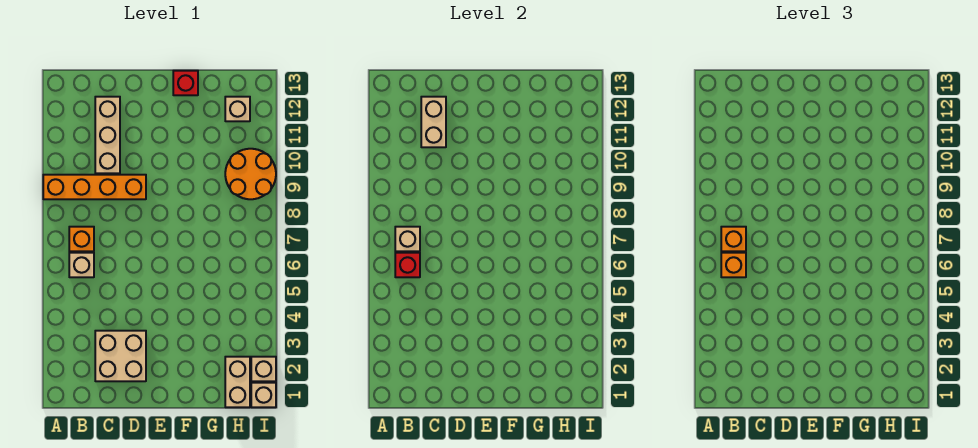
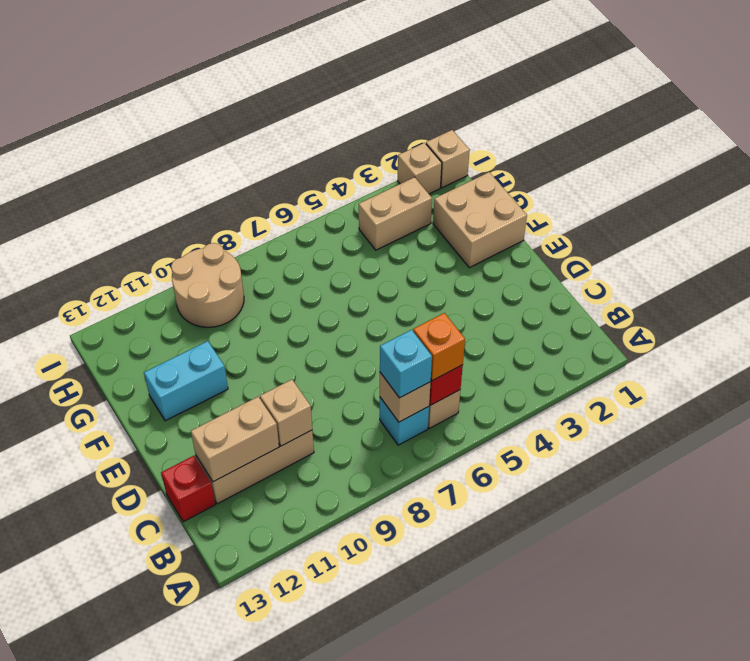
orange 1x4 brick [43,175,146,199] -> none
orange 1x1 brick [69,227,94,251] -> cyan 1x1 brick [380,398,429,445]
orange 1x1 brick [721,227,746,251] -> cyan 1x1 brick [380,330,432,398]
tan 2x2 brick [95,331,146,381] -> tan 2x2 brick moved to [433,172,527,268]
none -> cyan 1x2 brick [144,341,228,421]
red 1x1 brick [173,71,198,95] -> red 1x1 brick moved to [161,456,215,522]
tan 1x2 brick [225,357,250,407] -> tan 1x2 brick moved to [359,177,432,250]
orange 2x2 round brick [225,149,276,199] -> tan 2x2 round brick [171,243,244,327]
tan 1x1 brick [225,97,250,121] -> tan 1x1 brick moved to [260,380,312,446]

